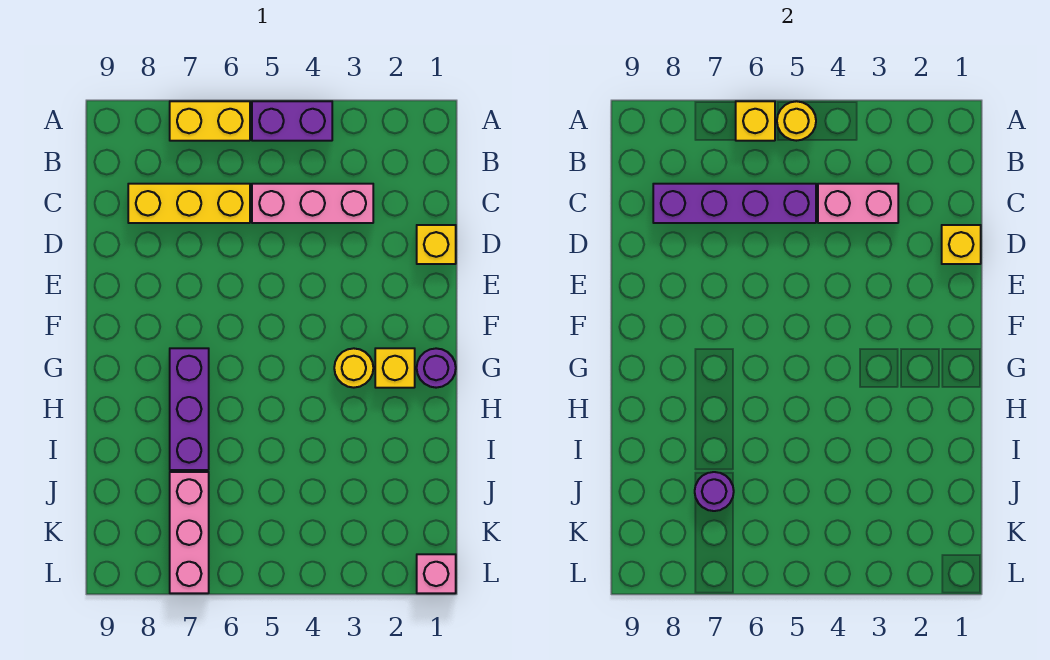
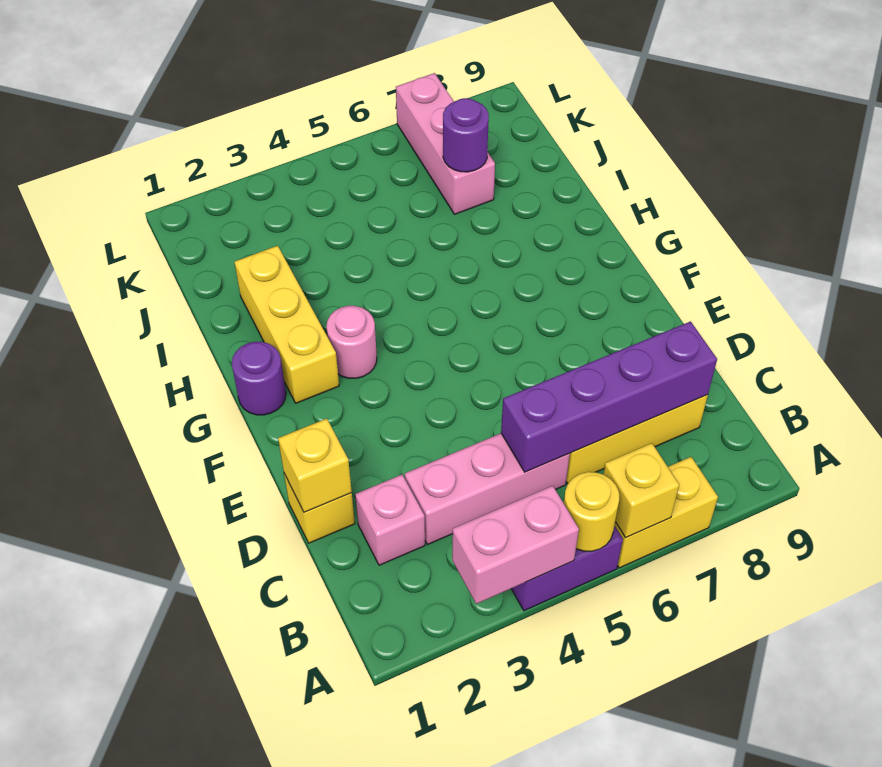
pink 1x2 brick [818,184,898,223] -> pink 1x2 brick moved to [452,486,579,604]
yellow 1x1 brick [375,348,415,388] -> yellow 1x3 brick [235,246,339,403]
yellow 1x1 round brick [334,348,373,388] -> pink 1x1 round brick [327,306,377,378]
purple 1x3 brick [170,348,209,470] -> none
pink 1x1 brick [417,554,456,593] -> pink 1x1 brick moved to [355,475,425,565]

